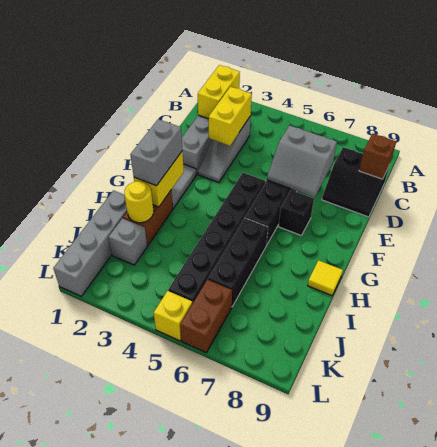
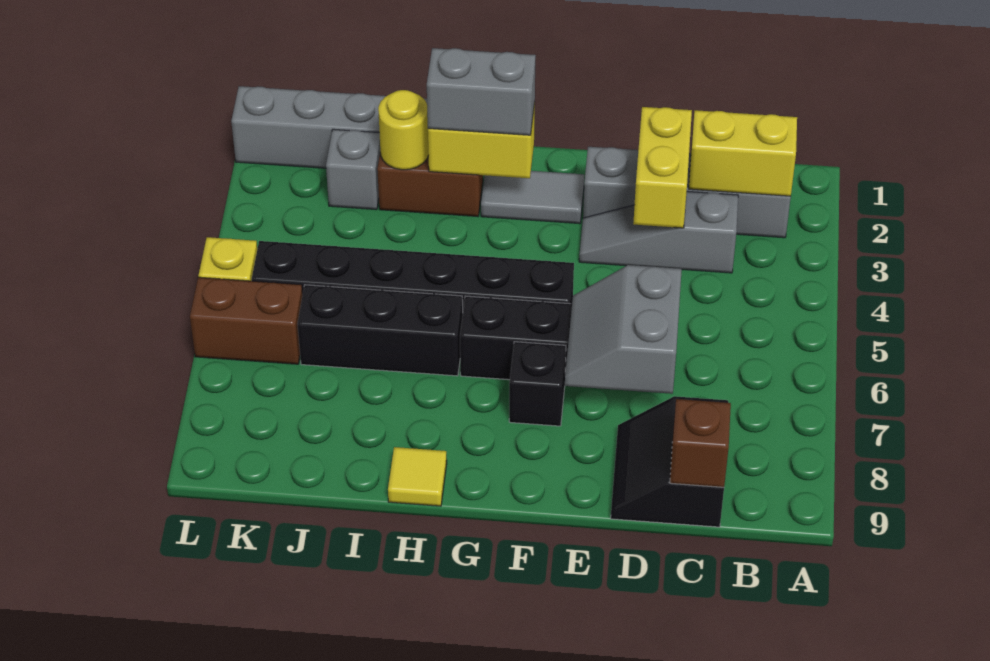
yellow 1x2 brick [209,87,252,146] -> yellow 1x2 brick turned to [633,107,692,228]

